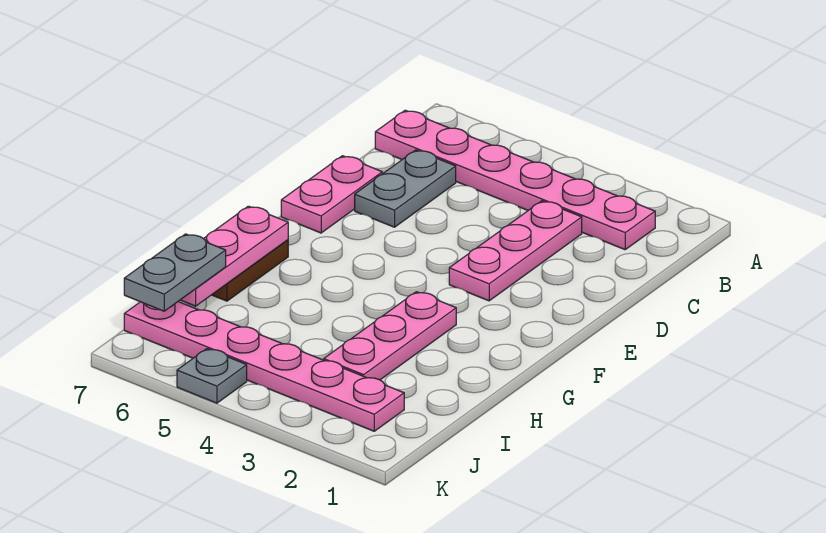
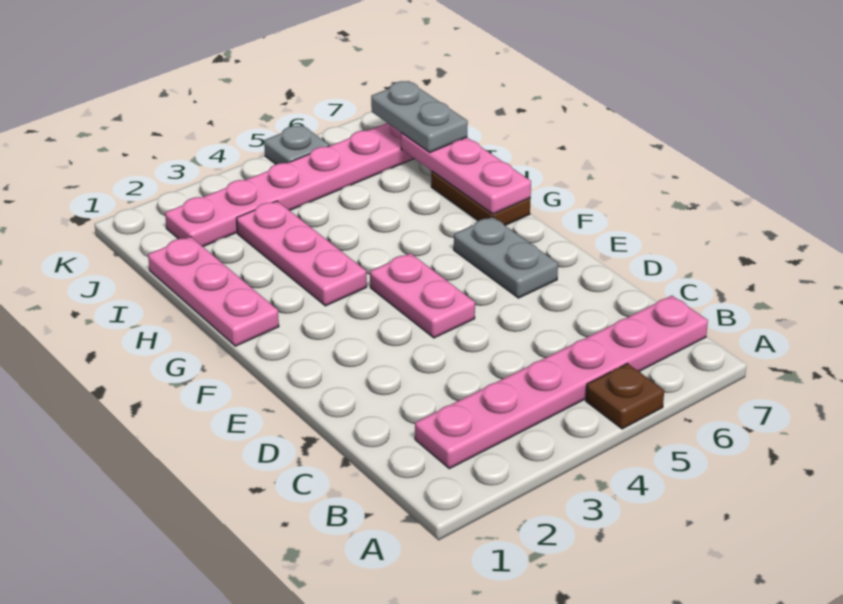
none -> brown 1x1 plate [586,363,664,429]
pink 1x3 plate [449,201,582,301] -> pink 1x3 plate moved to [148,237,279,346]
grey 1x2 plate [355,150,456,227] -> grey 1x2 plate moved to [454,217,558,298]
pink 1x2 plate [281,156,382,233] -> pink 1x2 plate moved to [370,253,475,338]

